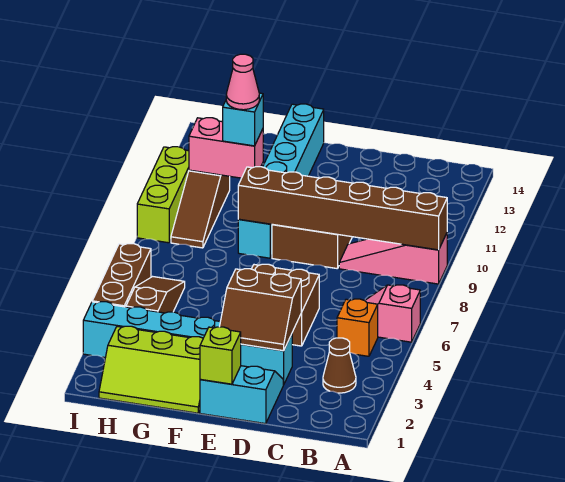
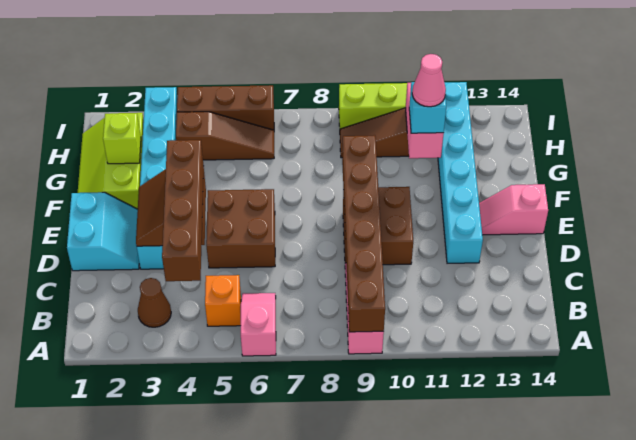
none -> brown 1x4 brick [162,140,204,281]
lime 1x1 brick [200,327,241,384] -> lime 1x1 brick moved to [103,113,141,164]
none -> pink 1x2 slope [479,184,548,235]
cyan 1x6 brick [238,104,324,258] -> cyan 1x6 brick turned to [438,82,483,263]

